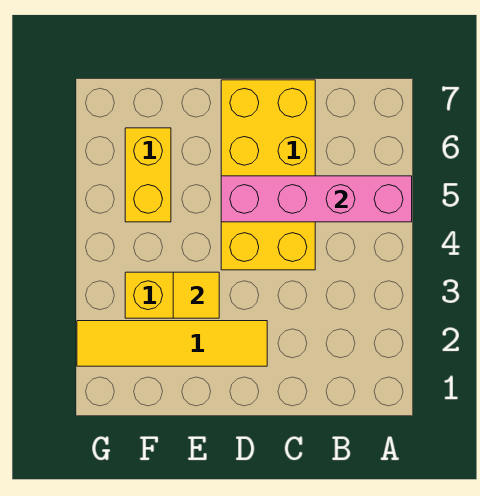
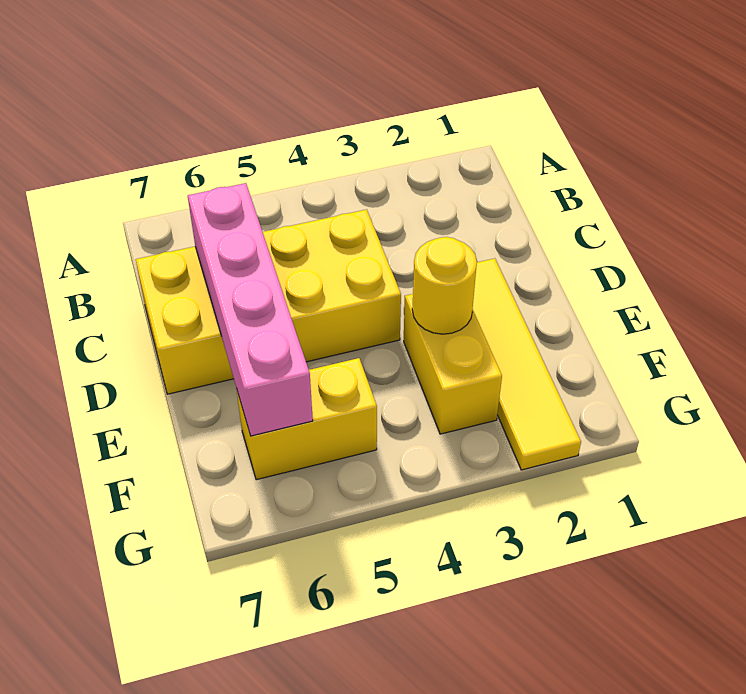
pink 1x4 brick [221,176,412,222] -> pink 1x4 brick moved to [188,183,313,436]
yellow 1x1 tile [173,272,219,318] -> yellow 1x1 round brick [412,237,477,334]

